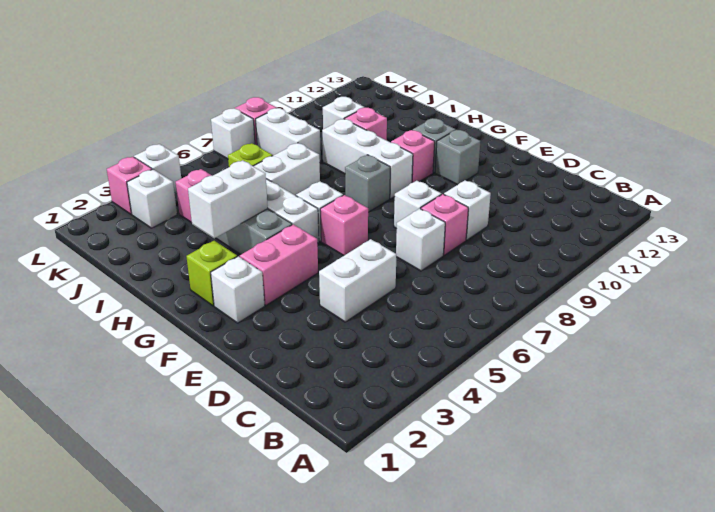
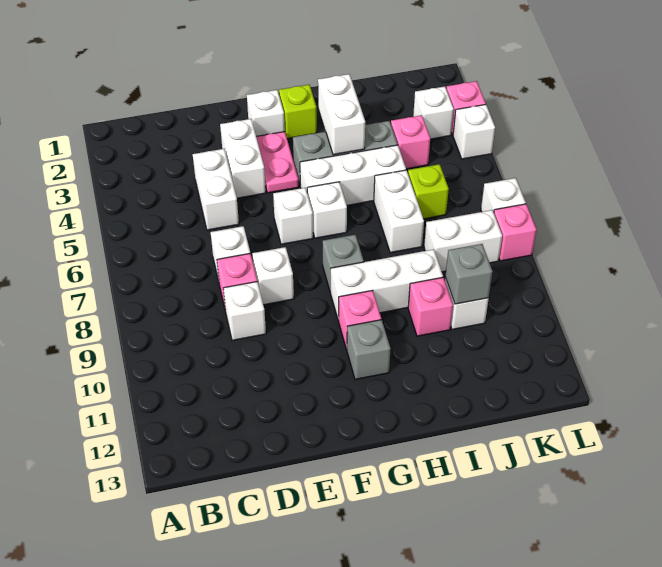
none -> white 1x2 brick [220,119,266,198]
pink 1x2 brick [240,224,318,305] -> pink 1x2 plate [256,132,299,193]
pink 1x1 brick [320,195,368,256] -> white 1x1 brick [273,188,313,244]
grey 1x1 brick [435,130,480,185] -> grey 1x1 brick moved to [445,244,493,304]

